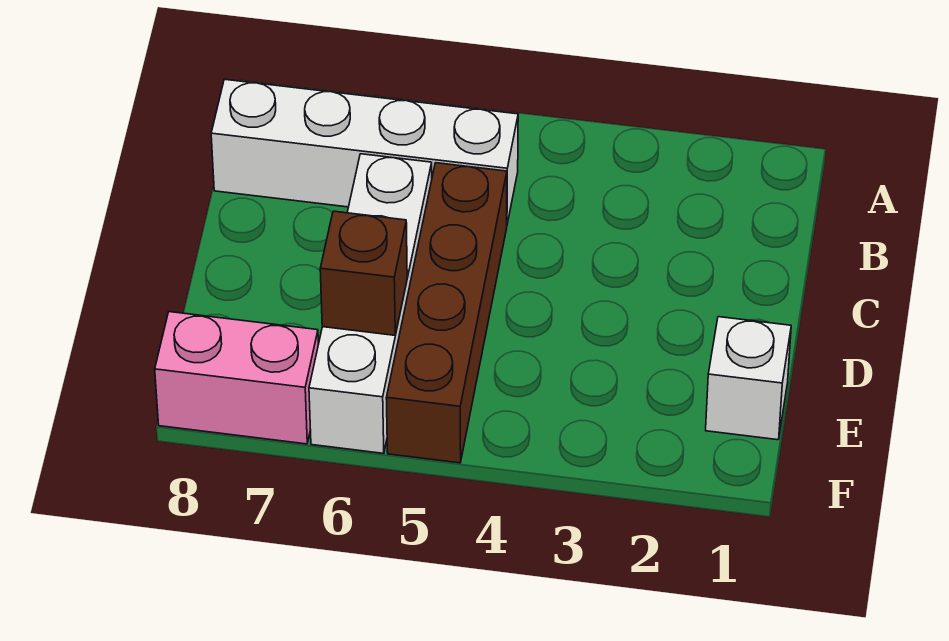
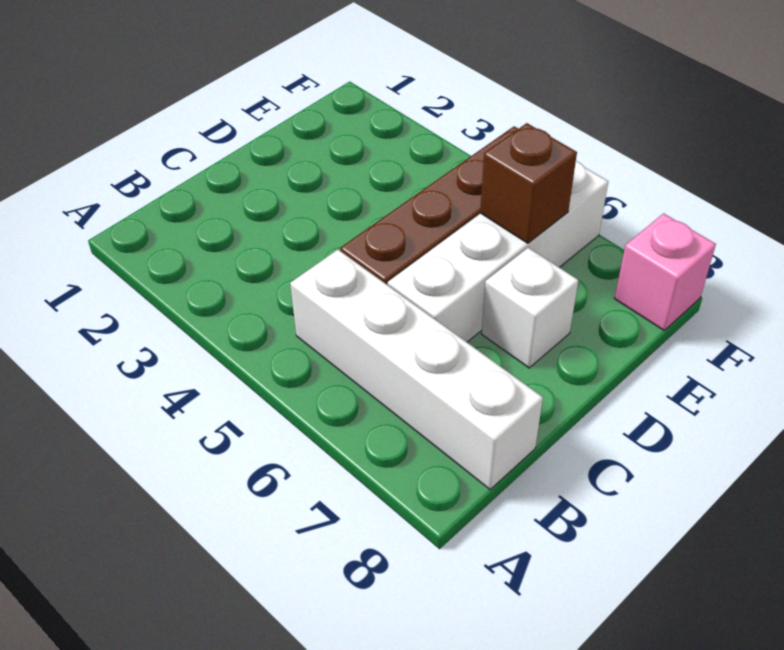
white 1x1 brick [706,317,791,440] -> white 1x1 brick moved to [481,248,578,368]
pink 1x2 brick [155,312,318,444] -> pink 1x1 brick [614,213,716,330]

